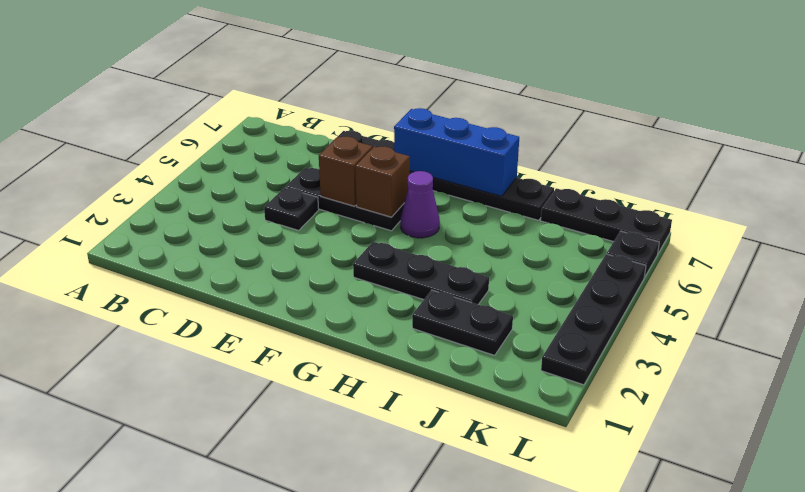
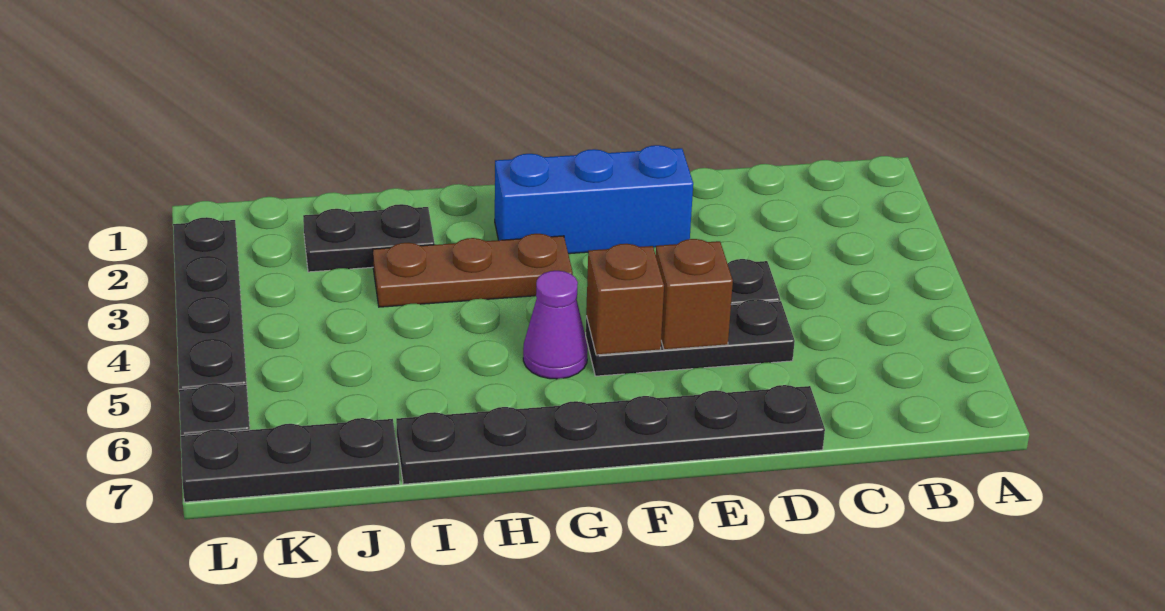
blue 1x3 brick [394,108,519,196] -> blue 1x3 brick moved to [495,145,693,254]
black 1x3 plate [353,242,489,304] -> brown 1x3 plate [373,234,573,307]

